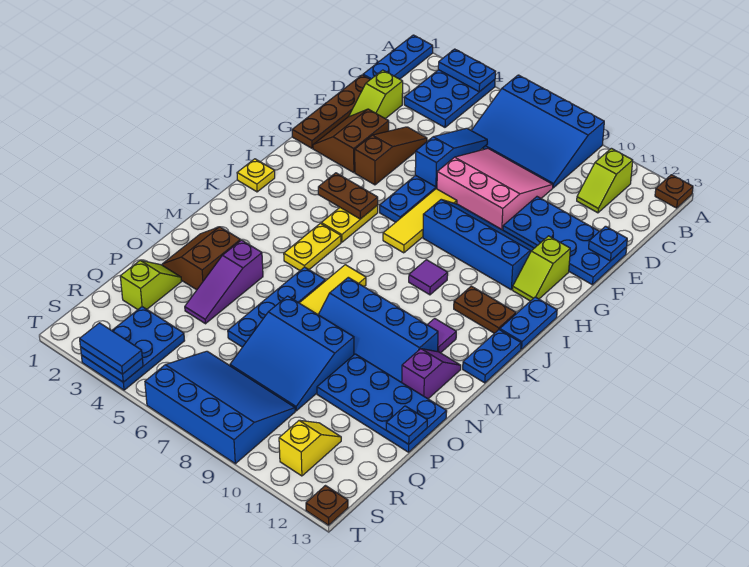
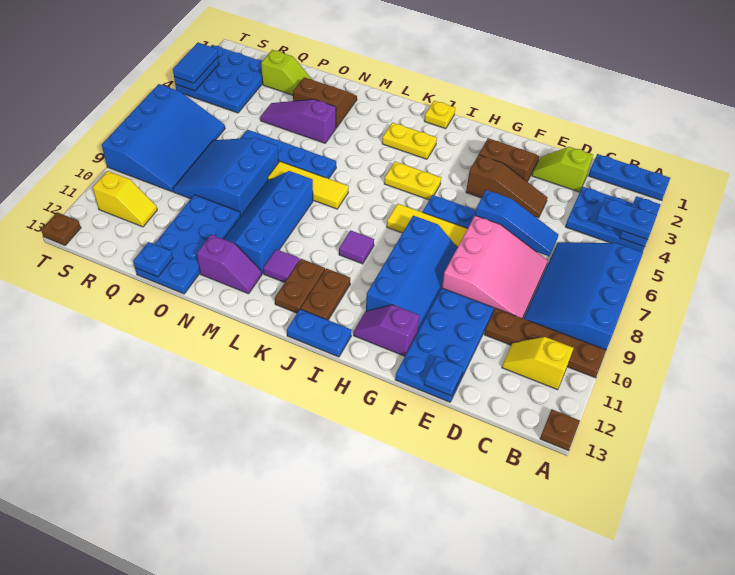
lime 1x2 slope [577,148,633,213] -> yellow 1x2 slope [502,337,573,390]
brown 1x4 plate [292,75,370,148] -> brown 1x4 plate moved to [484,308,606,378]
lime 1x2 slope [513,236,570,301] -> purple 1x2 slope [353,305,420,356]
brown 1x2 plate [318,173,378,219] -> brown 1x2 plate moved to [275,259,325,313]
yellow 1x2 plate [284,223,341,270] -> yellow 1x2 plate moved to [382,123,437,159]
blue 1x2 plate [463,330,521,383] -> blue 1x2 plate moved to [596,198,657,240]
blue 2x3 plate [81,307,185,390] -> blue 3x3 plate [175,45,263,113]

